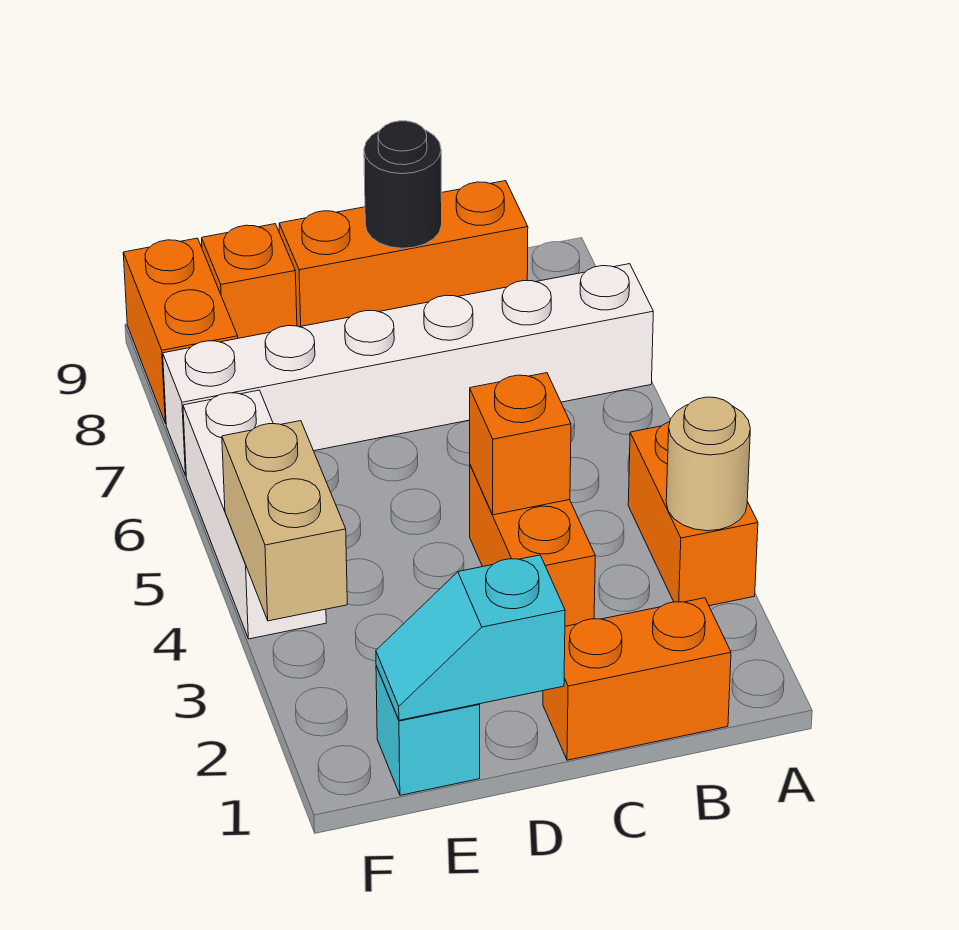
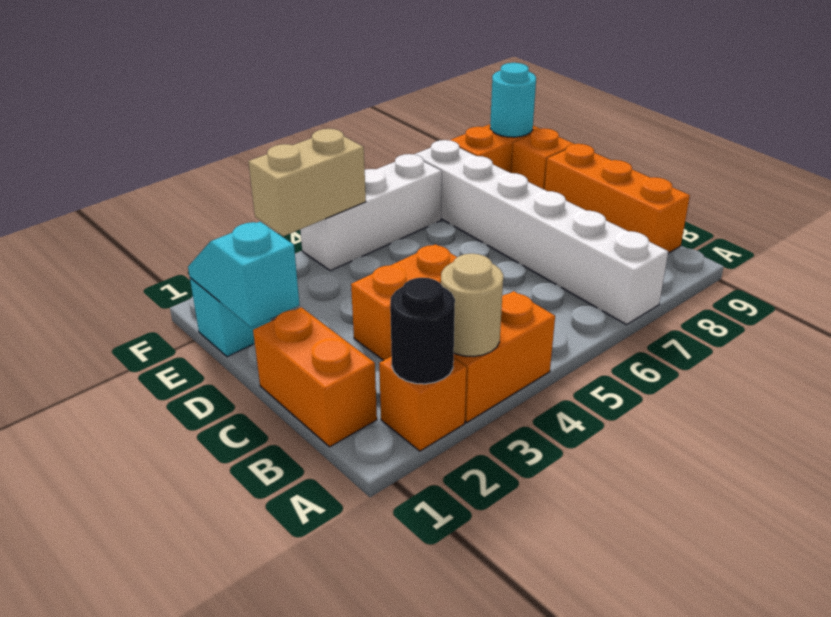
orange 1x1 brick [470,373,571,515] -> orange 1x1 brick moved to [379,356,466,451]
black 1x1 round brick [364,121,442,248] -> black 1x1 round brick moved to [390,278,455,384]
none -> cyan 1x1 round brick [490,63,536,137]

